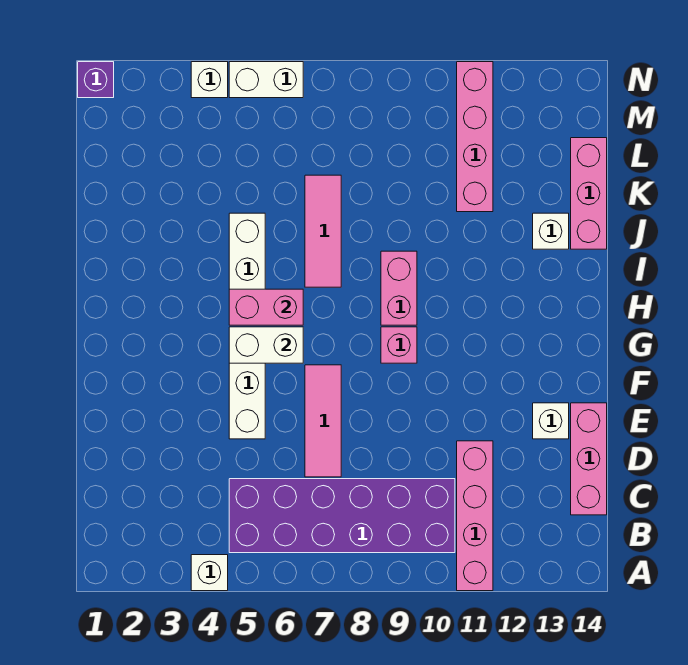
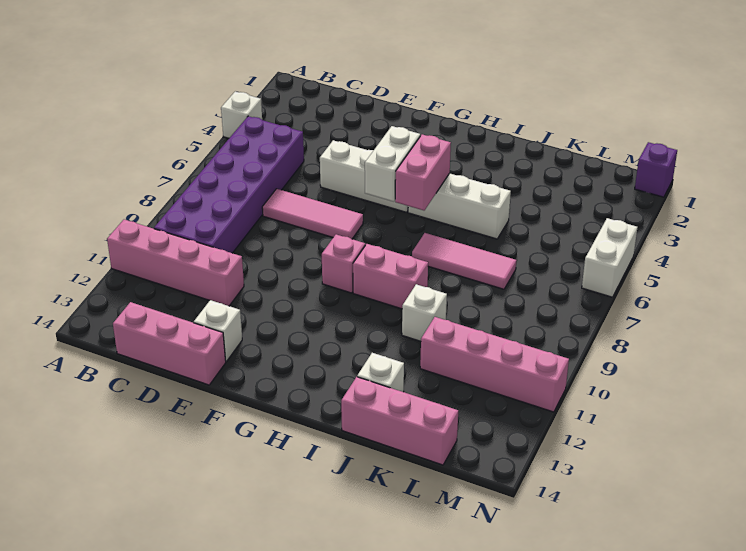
white 1x1 brick [191,62,228,98] -> white 1x1 brick moved to [402,284,447,341]

